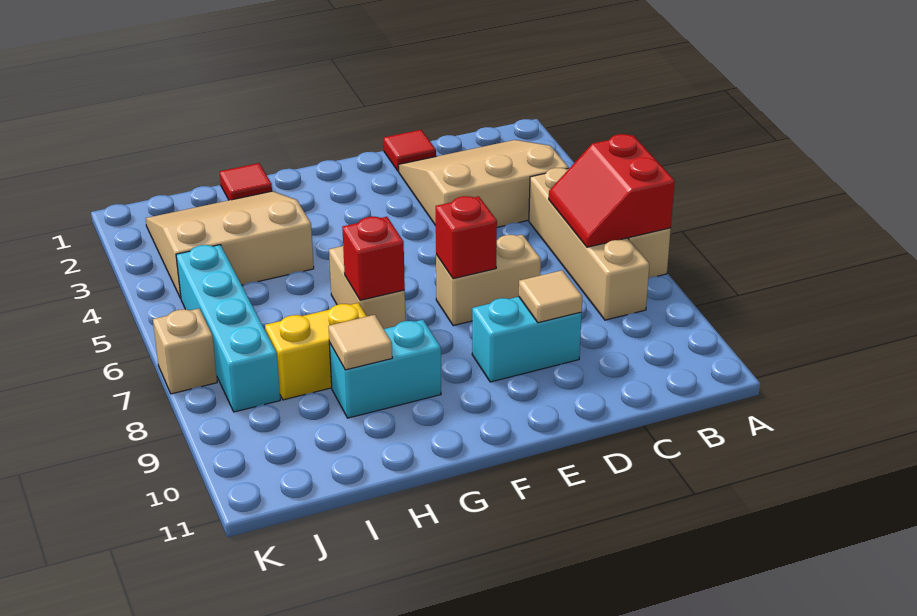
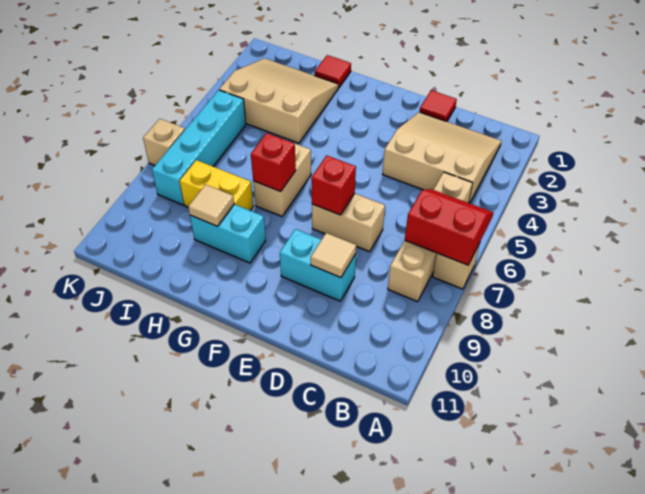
red 2x2 slope [549,134,675,247] -> red 2x2 slope turned to [405,189,494,265]

